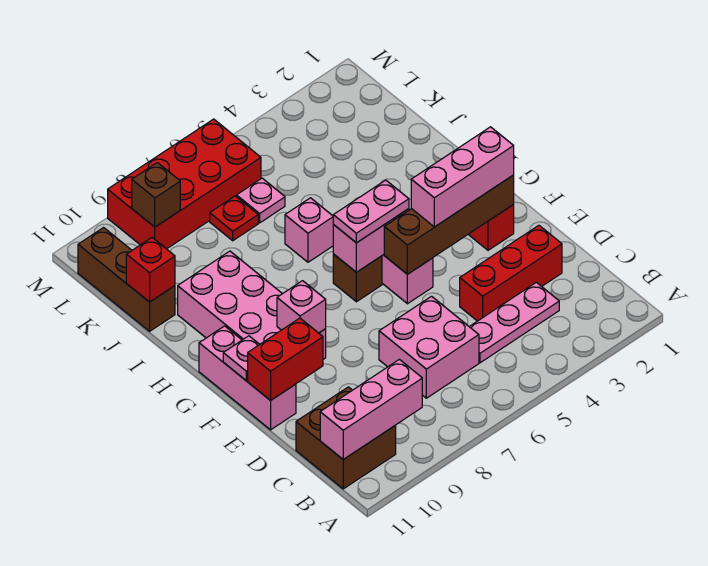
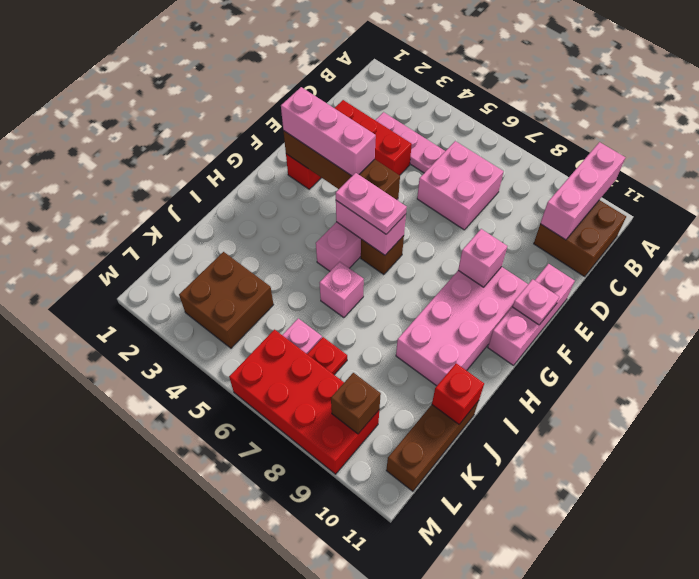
pink 1x3 brick [320,359,422,459] -> pink 1x3 brick turned to [540,142,626,240]
red 1x2 brick [248,318,323,400] -> none
none -> brown 2x2 brick [179,252,274,348]

